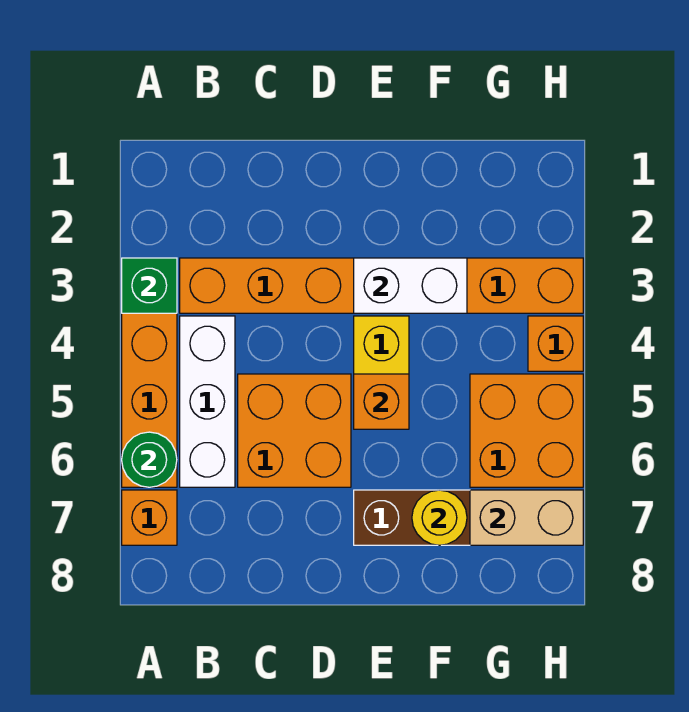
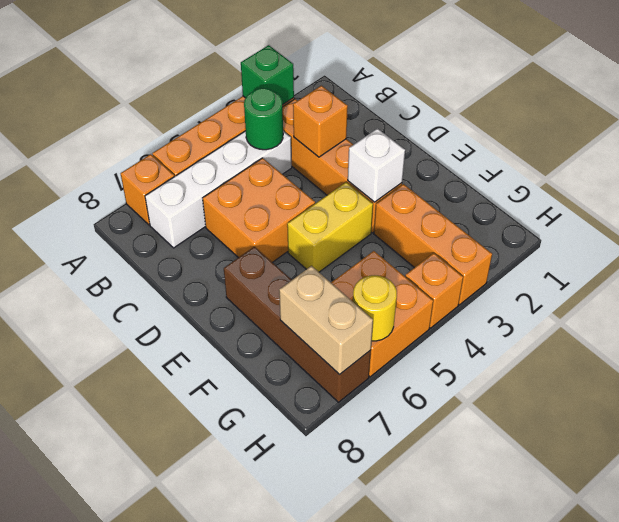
green 1x1 round brick [122,432,177,487] -> green 1x1 round brick moved to [244,88,283,150]
white 1x3 brick [180,316,235,487] -> white 1x4 brick [145,131,292,248]
white 1x2 brick [354,258,467,313] -> white 1x1 brick [348,128,405,202]
orange 1x1 brick [354,374,409,429] -> orange 1x1 brick moved to [293,86,348,157]
yellow 1x1 round brick [412,490,467,545] -> yellow 1x1 round brick moved to [353,275,397,341]

